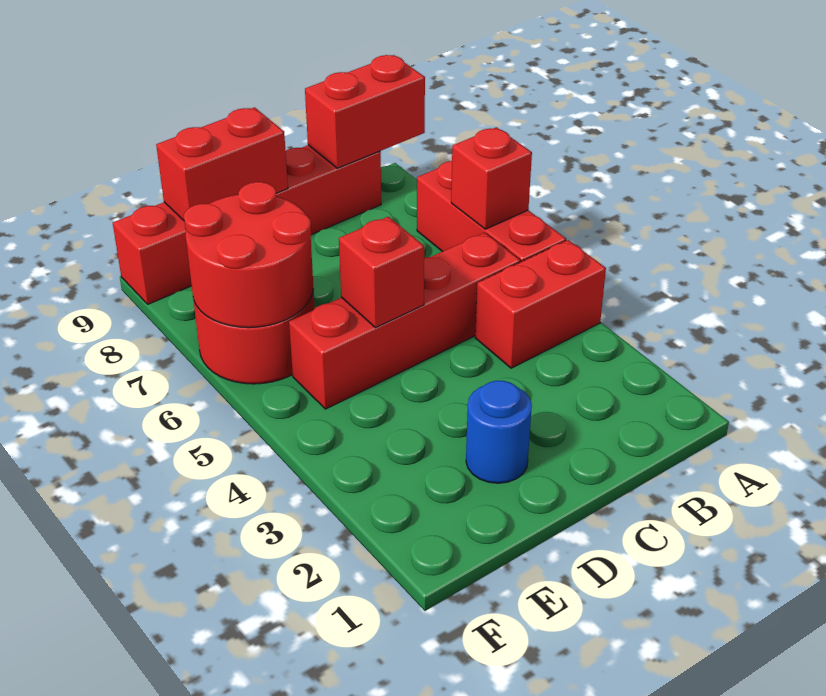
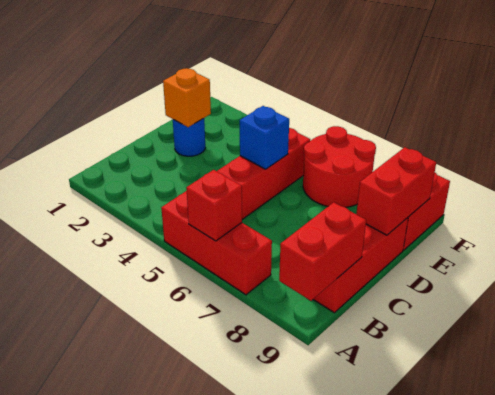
red 1x2 brick [475,240,606,368] -> none
none -> orange 1x1 brick [163,68,211,127]
red 1x1 brick [339,217,424,328] -> blue 1x1 brick [240,106,289,169]
red 2x2 round brick [184,182,313,328] -> none

